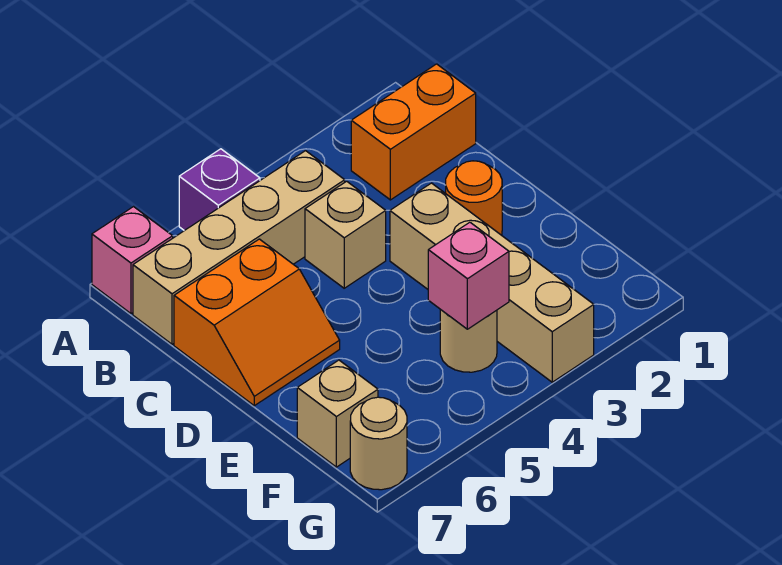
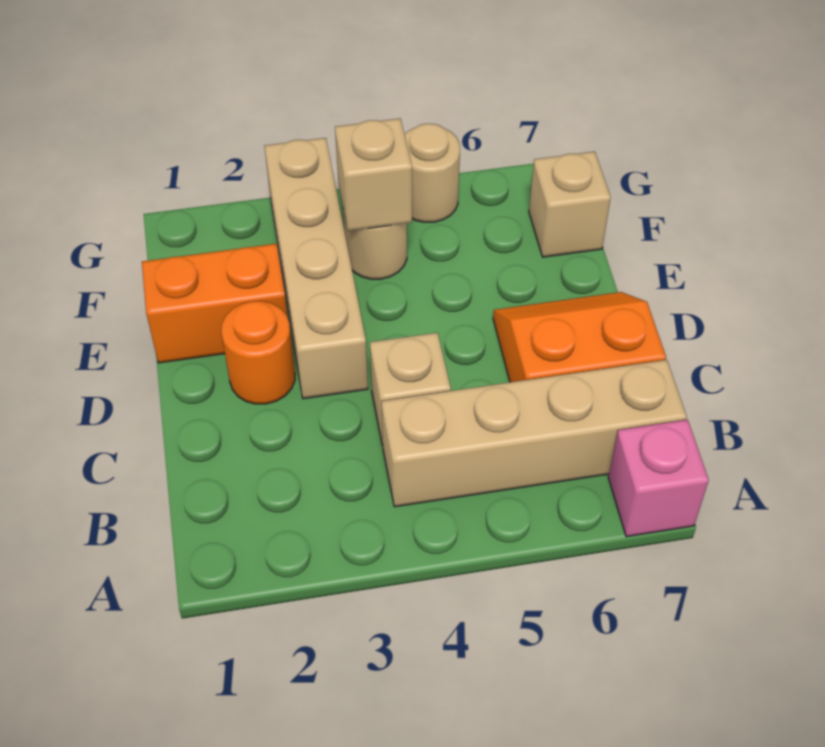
purple 1x1 brick [179,149,260,231] -> none
orange 1x2 brick [351,64,476,200] -> orange 1x2 brick moved to [142,244,287,363]
pink 1x1 brick [428,222,509,329] -> tan 1x1 brick [335,118,412,231]
tan 1x1 round brick [350,397,407,490] -> tan 1x1 round brick moved to [405,124,460,222]

